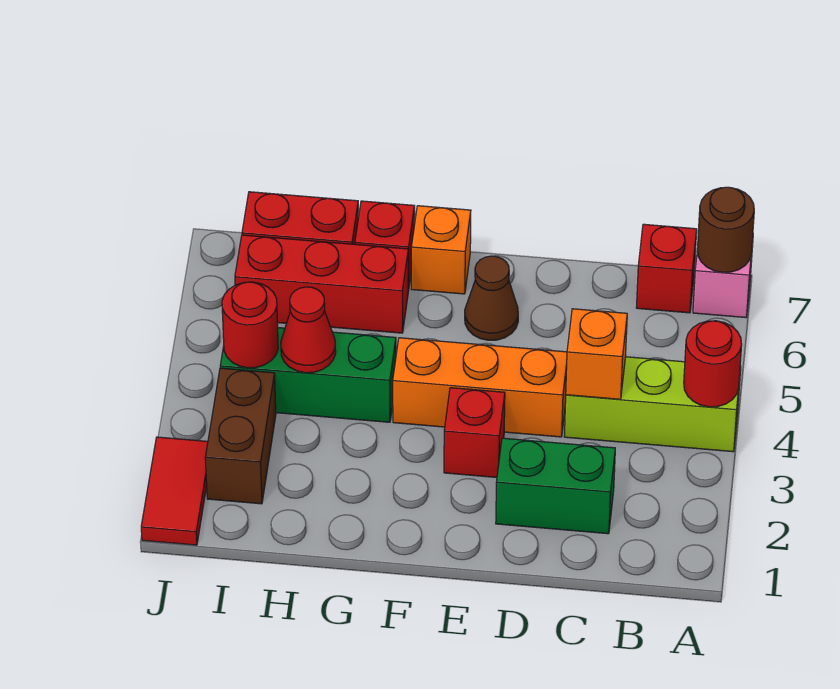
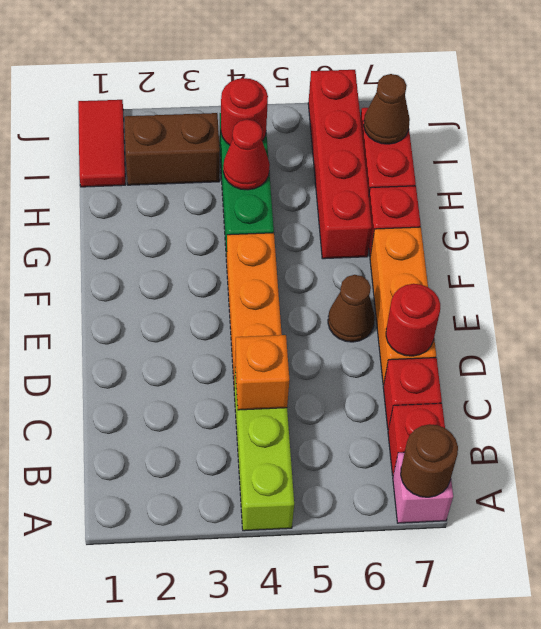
red 1x1 round brick [684,321,742,407] -> red 1x1 round brick moved to [386,284,440,356]
green 1x2 brick [496,438,615,534] -> none
red 1x1 brick [444,388,505,478] -> red 1x1 brick moved to [383,358,442,429]
orange 1x1 brick [411,206,471,294] -> orange 1x3 brick [370,227,436,385]
red 1x3 brick [235,235,409,333] -> red 1x4 brick [308,70,372,259]
none -> brown 1x1 cone [364,74,410,144]
red 1x2 tile [141,437,208,545] -> red 1x2 tile turned to [78,100,125,187]

